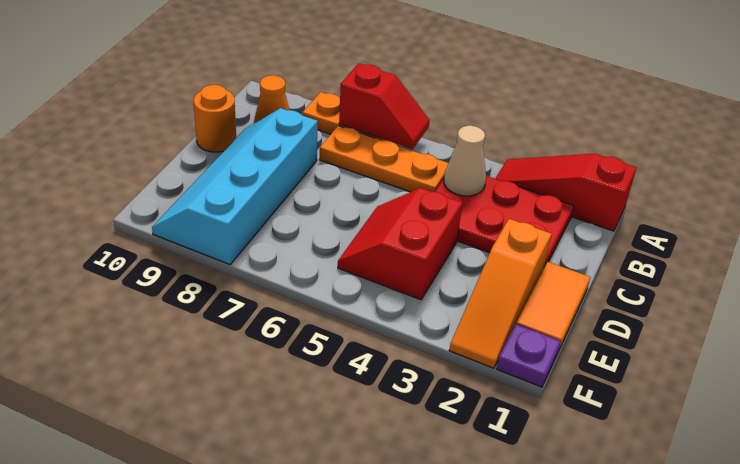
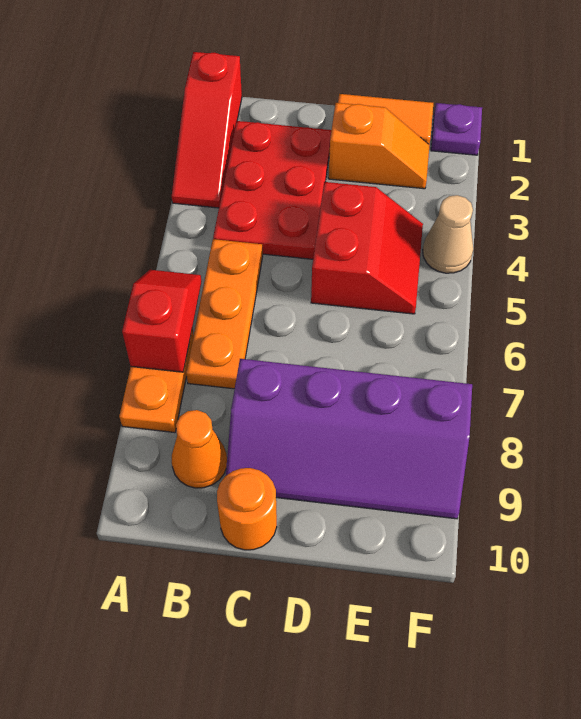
tan 1x1 cone [444,126,486,196] -> tan 1x1 cone moved to [423,195,473,273]
cyan 2x4 slope [152,108,318,265] -> purple 2x4 slope [226,359,472,519]
orange 1x3 slope [449,219,552,368] -> orange 1x2 slope [328,103,430,189]
red 2x2 slope [338,188,462,300] -> red 2x2 slope turned to [311,182,423,314]

